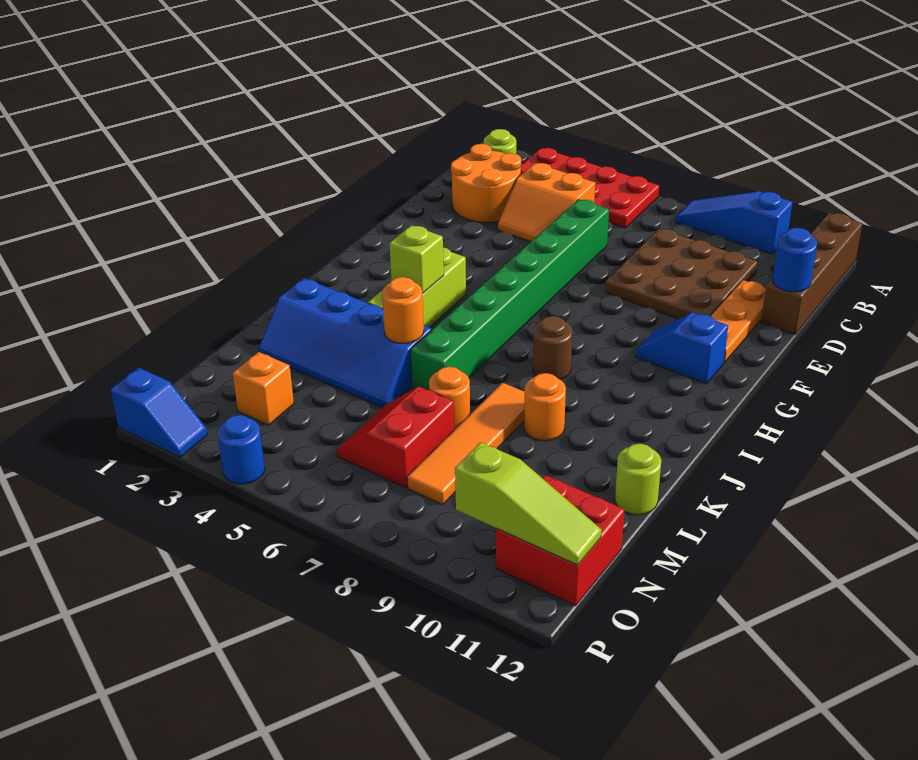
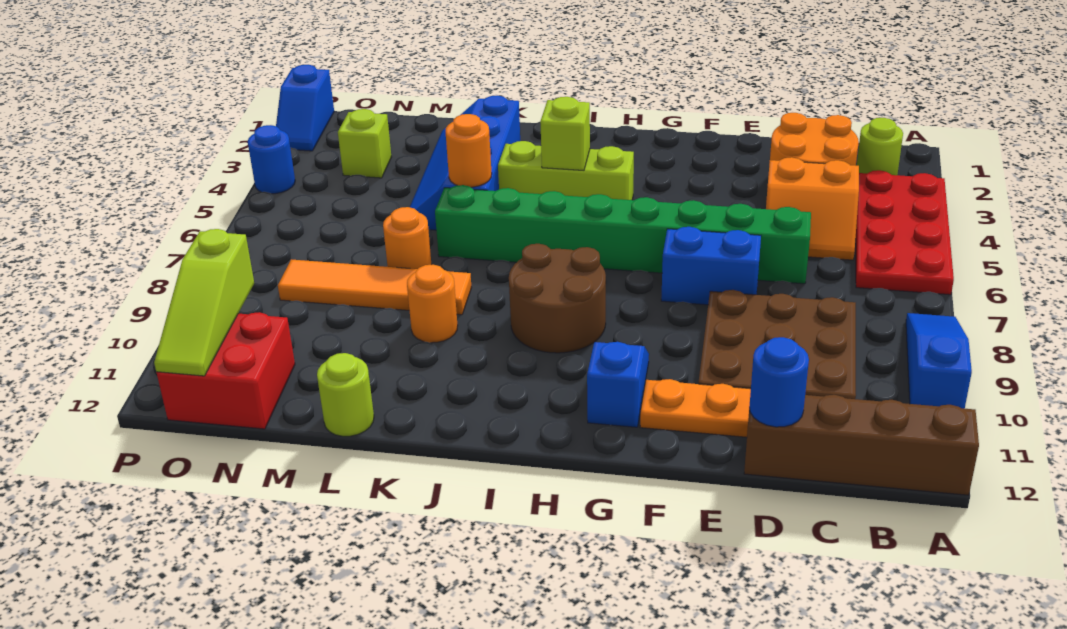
orange 2x2 slope [498,163,595,242] -> orange 2x2 slope turned to [766,157,859,260]
none -> blue 1x2 brick [661,227,761,305]
brown 1x1 round brick [533,316,572,380] -> brown 2x2 round brick [509,244,606,353]
red 2x2 slope [337,387,454,488] -> none
orange 1x1 brick [233,352,294,425] -> lime 1x1 brick [338,109,391,178]

